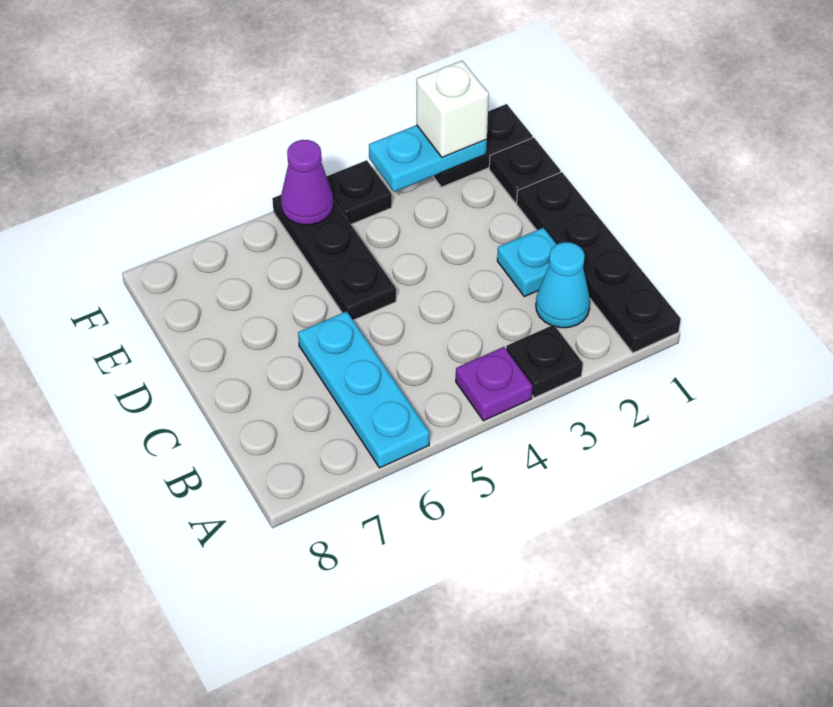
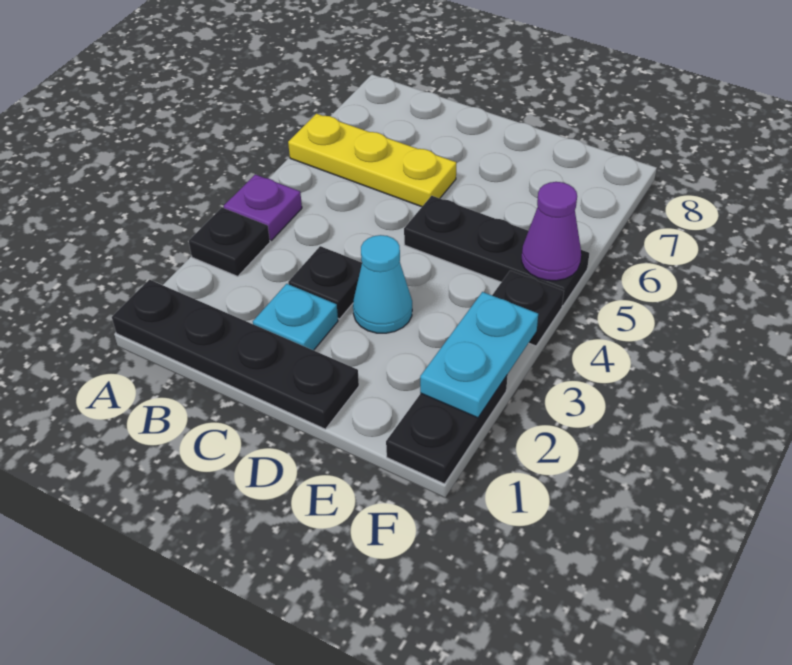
cyan 1x3 plate [298,311,429,468] -> yellow 1x3 plate [288,114,456,207]
cyan 1x1 cone [536,242,590,328] -> cyan 1x1 cone moved to [353,235,412,333]
black 1x1 plate [489,138,561,203] -> black 1x1 plate moved to [288,246,362,319]
white 1x1 brick [417,61,489,157] -> none

